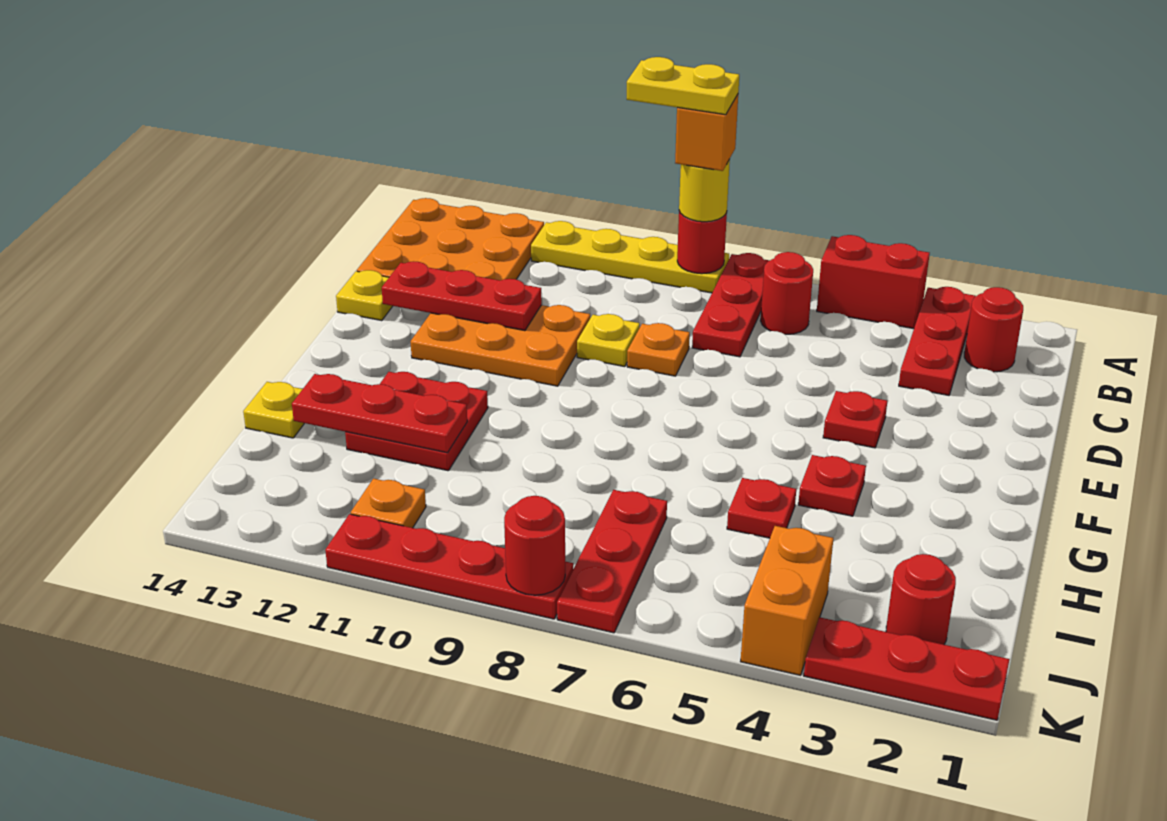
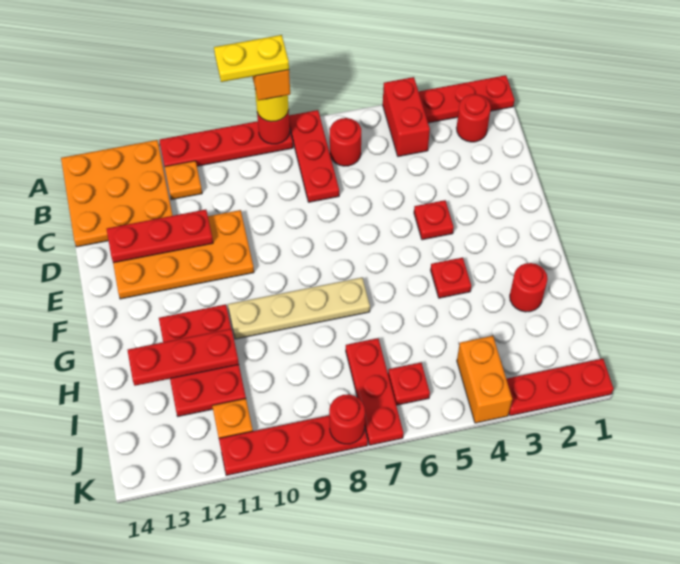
red 1x3 plate [899,287,976,395] -> red 1x3 plate turned to [419,75,514,123]
red 1x2 brick [817,235,930,329] -> red 1x2 brick turned to [383,77,430,157]
yellow 1x4 plate [531,221,729,293] -> red 1x4 plate [159,121,293,167]
orange 1x1 plate [627,323,690,376] -> orange 1x1 plate moved to [165,161,202,200]
yellow 1x1 plate [577,314,640,367] -> none
orange 2x3 plate [411,305,590,386] -> orange 2x4 plate [113,210,254,299]
yellow 1x1 plate [336,270,393,321] -> none
none -> tan 1x4 plate [228,278,370,339]
red 2x2 plate [345,372,488,471] -> red 2x3 plate [159,304,246,416]
red 1x1 plate [727,478,796,538] -> red 1x1 plate moved to [388,363,430,405]
yellow 1x1 plate [243,382,304,438] -> none
red 1x1 round brick [886,554,956,645] -> red 1x1 round brick moved to [510,263,548,312]

